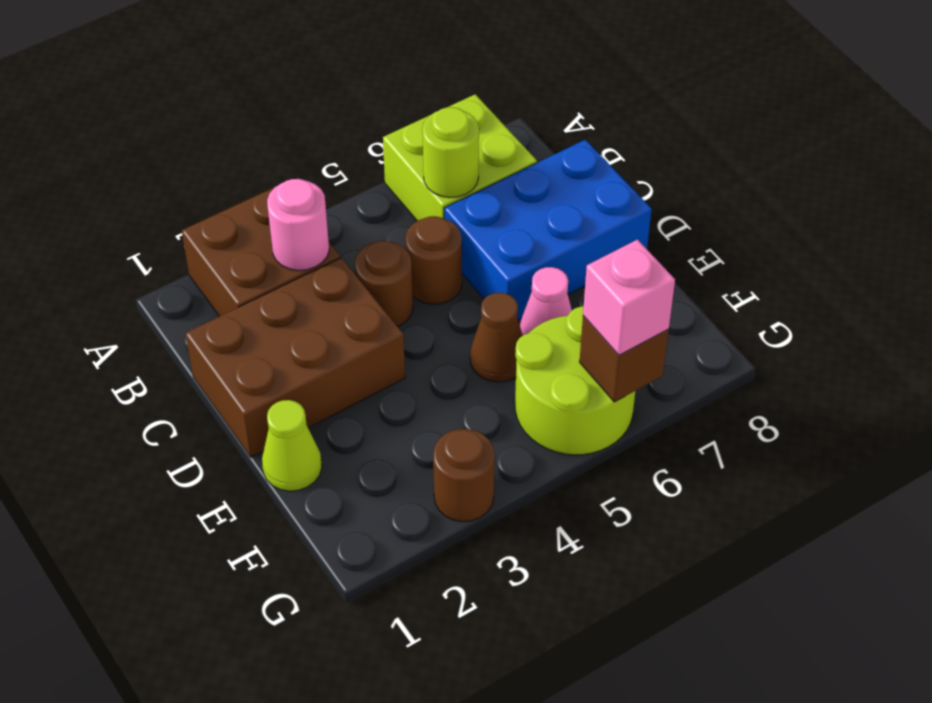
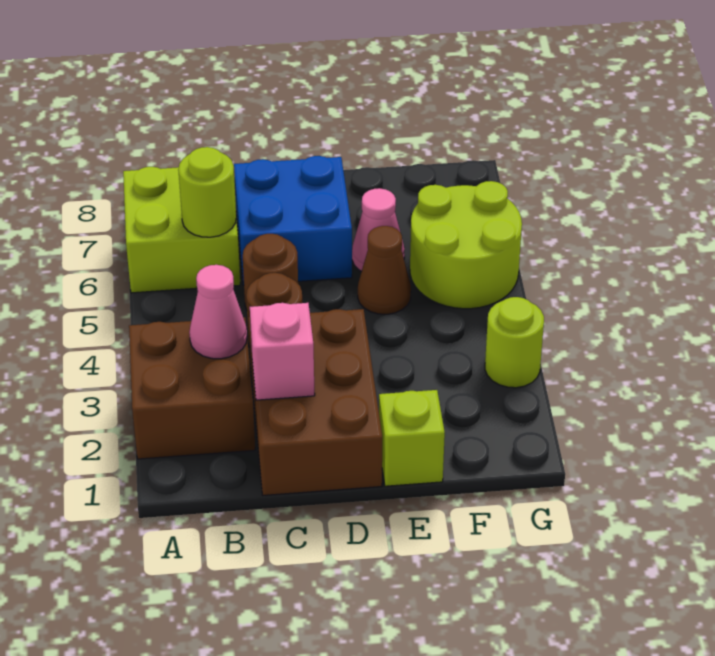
pink 1x1 round brick [267,179,329,271] -> pink 1x1 cone [189,265,247,359]
blue 2x3 brick [444,140,651,320] -> blue 2x2 brick [234,156,352,285]
lime 1x1 cone [262,400,322,491] -> lime 1x1 brick [379,390,445,486]
brown 1x1 round brick [433,429,495,522] -> lime 1x1 round brick [485,297,544,388]
brown 1x1 brick [580,316,669,402] -> none
pink 1x1 brick [583,240,675,355] -> pink 1x1 brick moved to [250,303,315,400]

